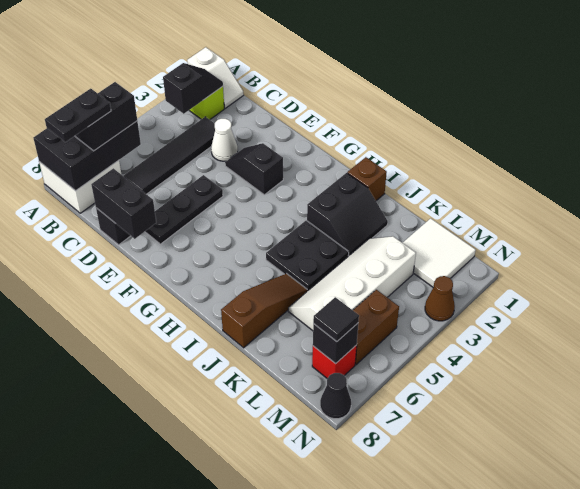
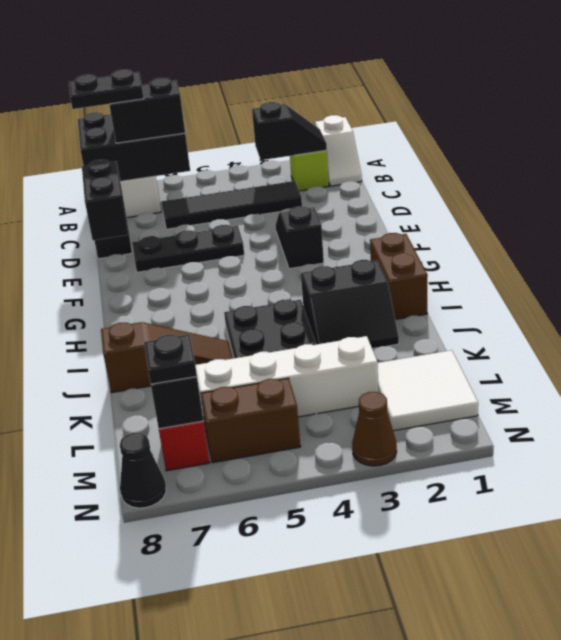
white 1x1 cone [211,119,238,161] -> none
brown 1x1 brick [347,157,387,201] -> brown 1x2 brick [370,233,428,319]
black 1x1 tile [313,297,359,342] -> black 1x1 plate [144,334,197,384]

